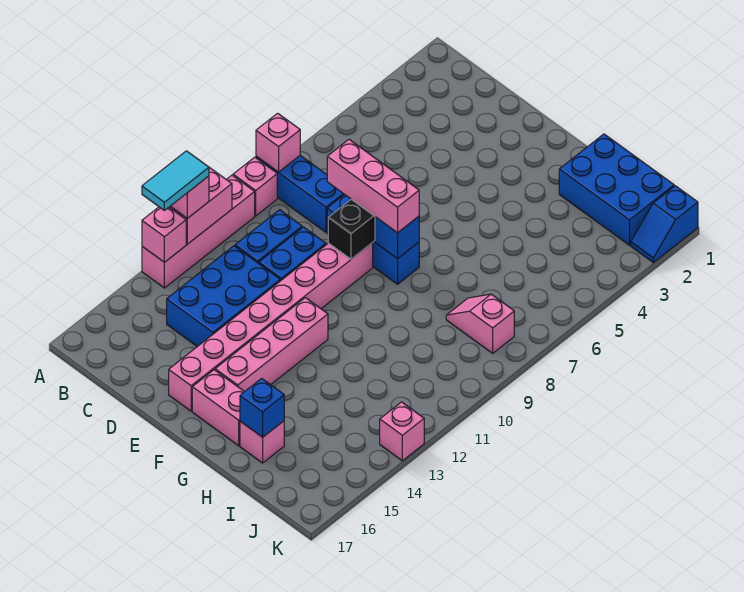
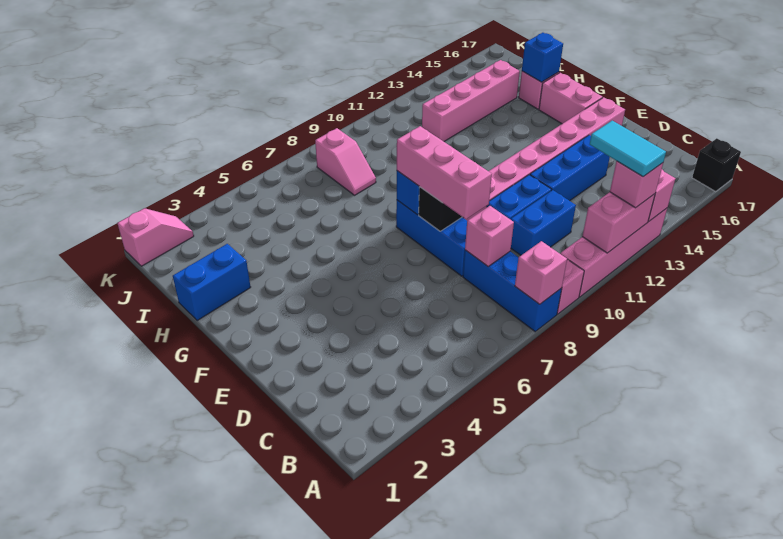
cyan 1x2 tile [142,151,209,210] -> cyan 1x2 tile turned to [590,121,666,177]
none -> black 1x1 brick [692,138,741,192]
blue 2x3 brick [167,246,280,347] -> blue 1x3 brick [530,135,610,201]
pink 1x4 brick [215,298,328,392] -> pink 1x4 brick moved to [422,60,520,141]
blue 2x3 brick [559,134,674,245] -> blue 1x2 brick [173,244,251,321]
blue 1x2 slope [631,186,698,262] -> pink 1x2 slope [117,208,194,266]
pink 1x1 brick [380,402,424,461] -> pink 1x1 brick moved to [465,206,514,266]

